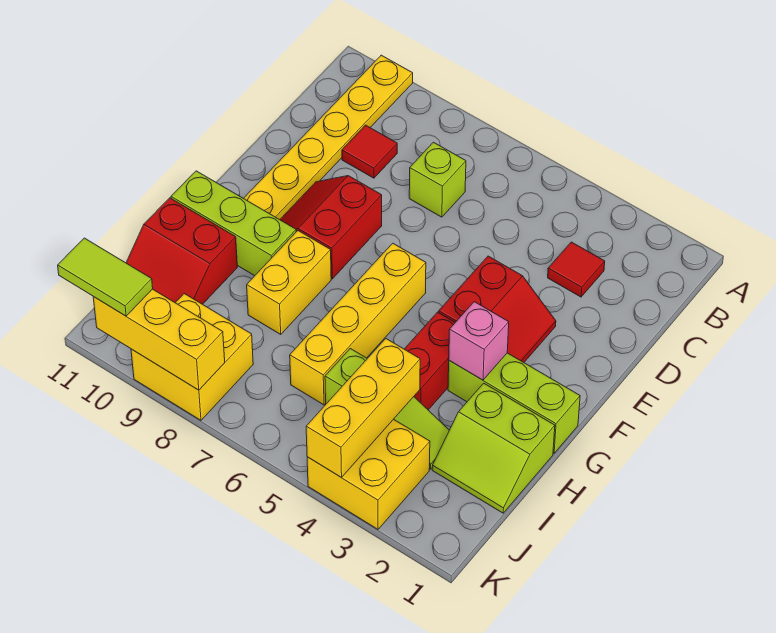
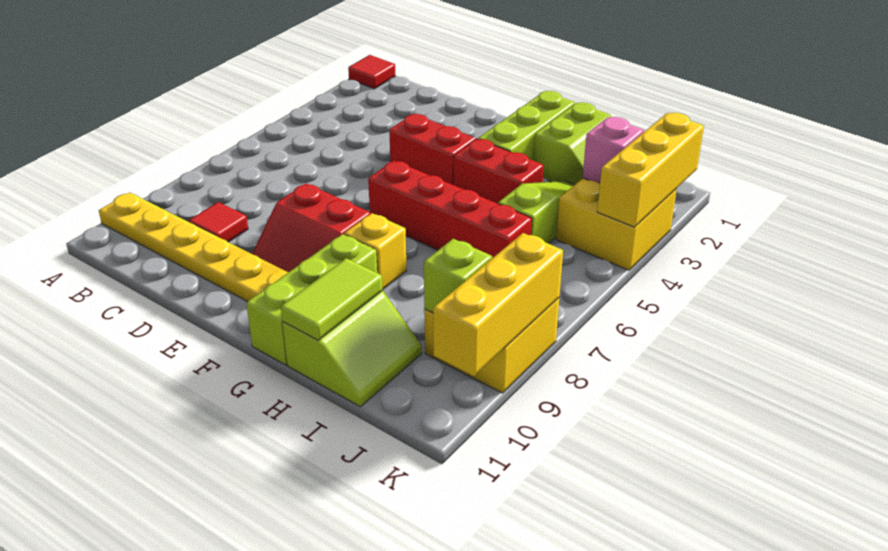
red 1x1 tile [548,242,605,297] -> red 1x1 tile moved to [348,55,395,89]
lime 1x1 brick [409,142,466,217] -> lime 1x1 brick moved to [424,239,492,313]
yellow 1x4 brick [290,243,426,405] -> red 1x4 brick [368,161,532,258]
pink 1x1 brick [449,302,509,380] -> pink 1x1 brick moved to [583,117,644,184]
yellow 1x2 brick [247,231,331,334] -> yellow 1x1 brick [344,213,407,289]
red 2x2 slope [126,198,237,304] -> lime 2x2 slope [283,291,422,407]
yellow 1x3 brick [306,339,420,477] -> yellow 1x3 brick turned to [597,113,704,227]
lime 1x2 tile [58,238,153,316] -> lime 1x2 tile moved to [281,258,383,340]

